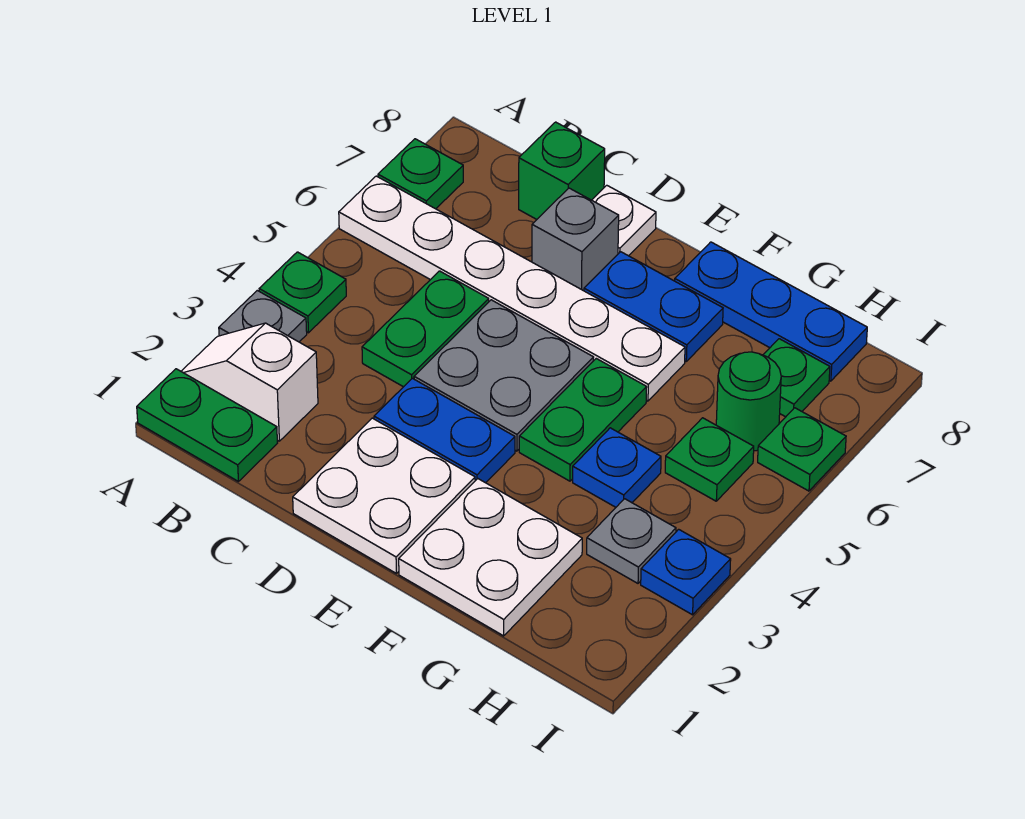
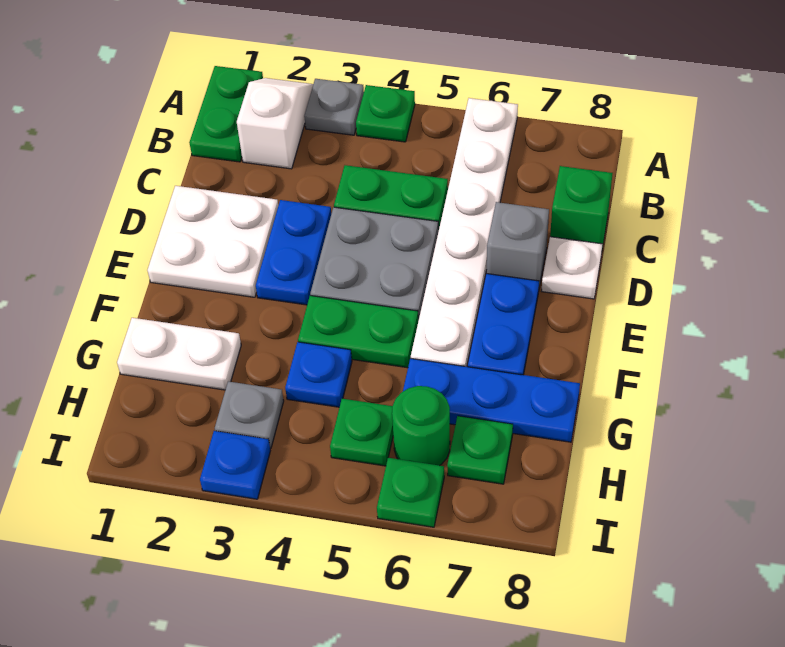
green 1x1 plate [378,139,463,209] -> none
white 2x2 plate [399,479,582,636] -> white 1x2 plate [117,318,241,390]
blue 1x3 plate [675,242,867,381] -> blue 1x3 plate turned to [403,358,580,442]

